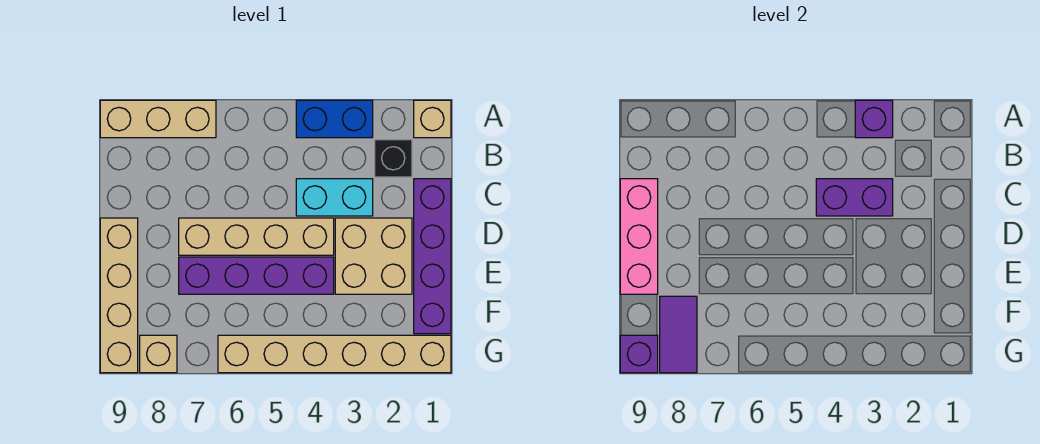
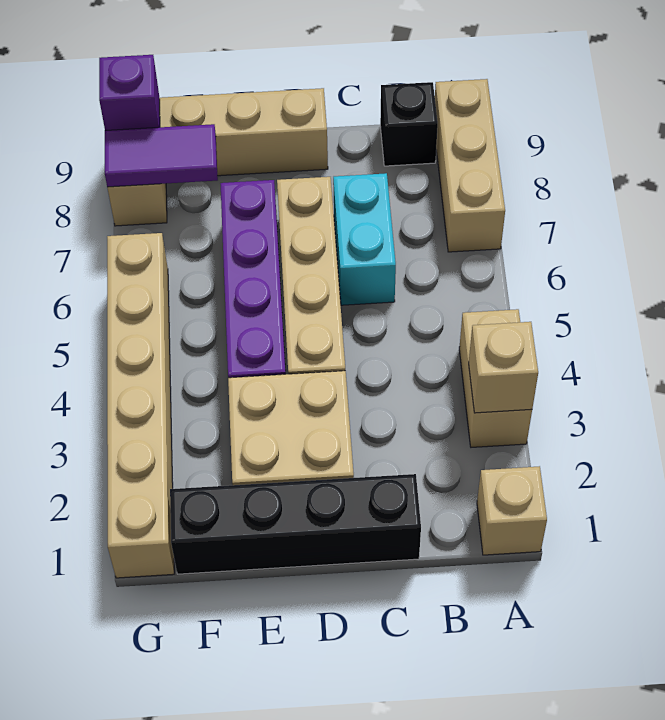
blue 1x2 brick [296,100,373,138] -> tan 1x2 brick [459,309,532,447]
purple 1x1 brick [855,100,893,138] -> tan 1x1 brick [469,322,538,413]
black 1x1 brick [375,140,412,177] -> black 1x1 brick moved to [380,82,438,166]
purple 1x4 brick [414,179,451,334] -> black 1x4 brick [170,474,421,574]
cyan 1x2 brick [296,179,373,216] -> cyan 1x2 brick moved to [333,173,396,305]
purple 1x2 brick [816,179,893,216] -> none
pink 1x3 brick [620,179,658,294] -> none

